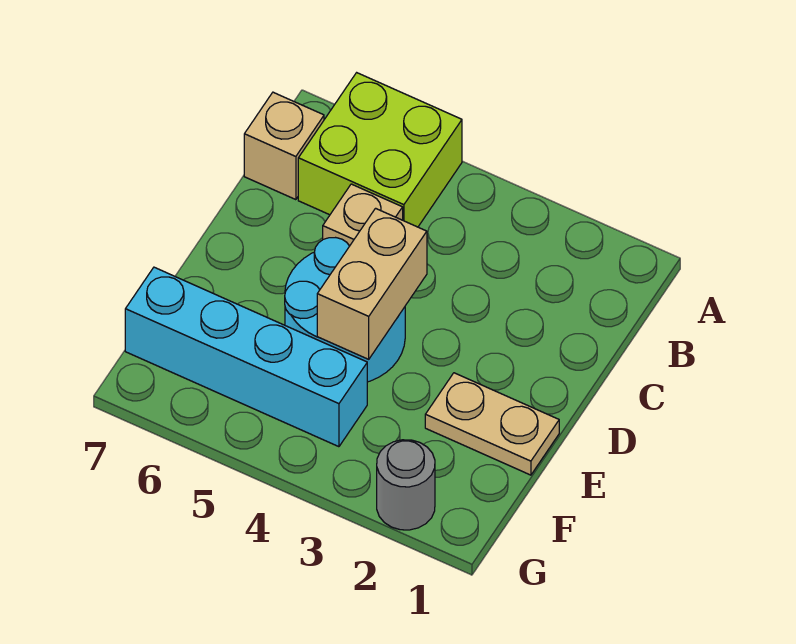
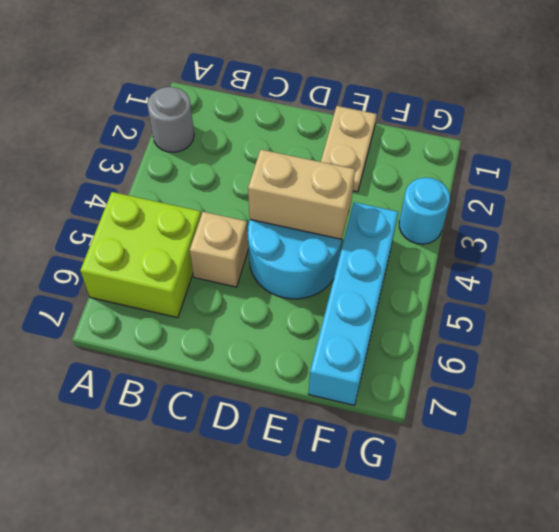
tan 1x1 brick [244,92,324,200] -> none
grey 1x1 round brick [377,440,435,530] -> grey 1x1 round brick moved to [147,87,194,152]
none -> cyan 1x1 round brick [399,177,450,244]

